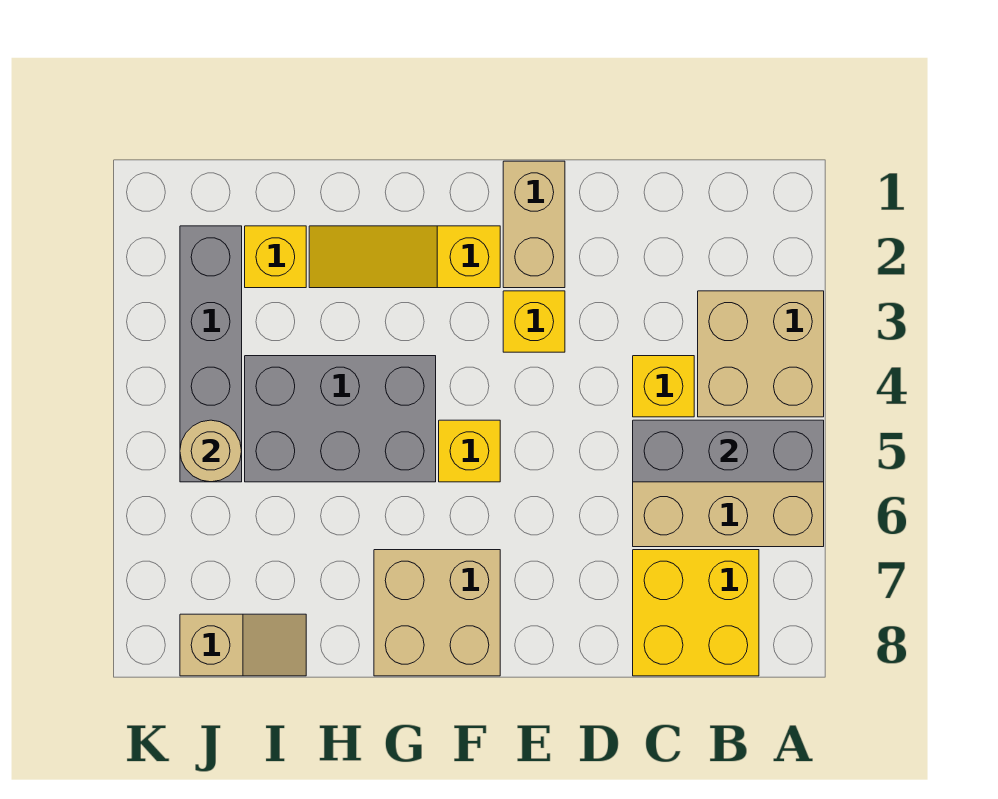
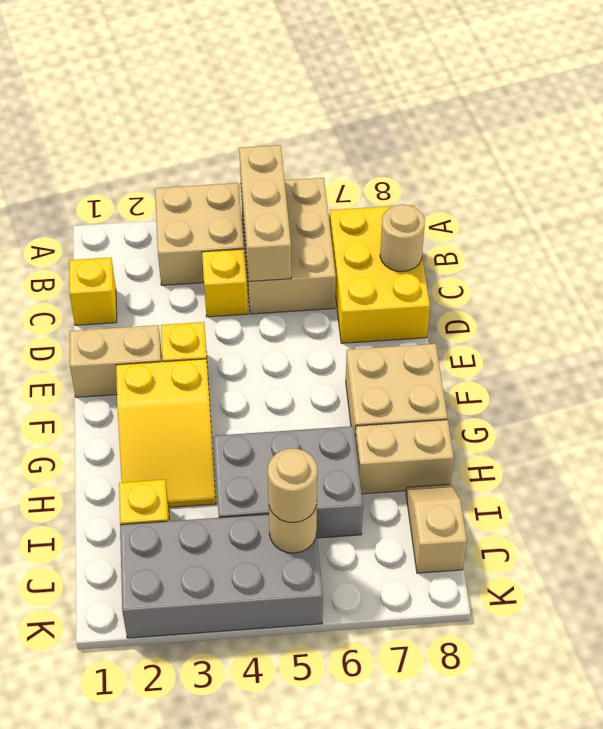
grey 1x3 brick [633,420,824,482] -> tan 1x3 brick [239,145,291,281]
yellow 2x2 brick [633,550,759,676] -> yellow 2x3 brick [330,205,430,343]
none -> tan 1x1 round brick [380,204,425,272]
yellow 1x3 slope [309,226,500,288] -> yellow 2x3 slope [116,359,216,507]
yellow 1x1 brick [439,420,500,482] -> yellow 1x1 brick moved to [69,258,117,325]
grey 2x3 brick [245,356,436,482] -> grey 2x3 brick turned to [214,426,363,538]
none -> tan 1x2 brick [355,420,454,494]
grey 1x4 brick [180,226,242,482] -> grey 2x4 brick [120,514,323,638]
none -> tan 1x1 round brick [268,448,317,523]

